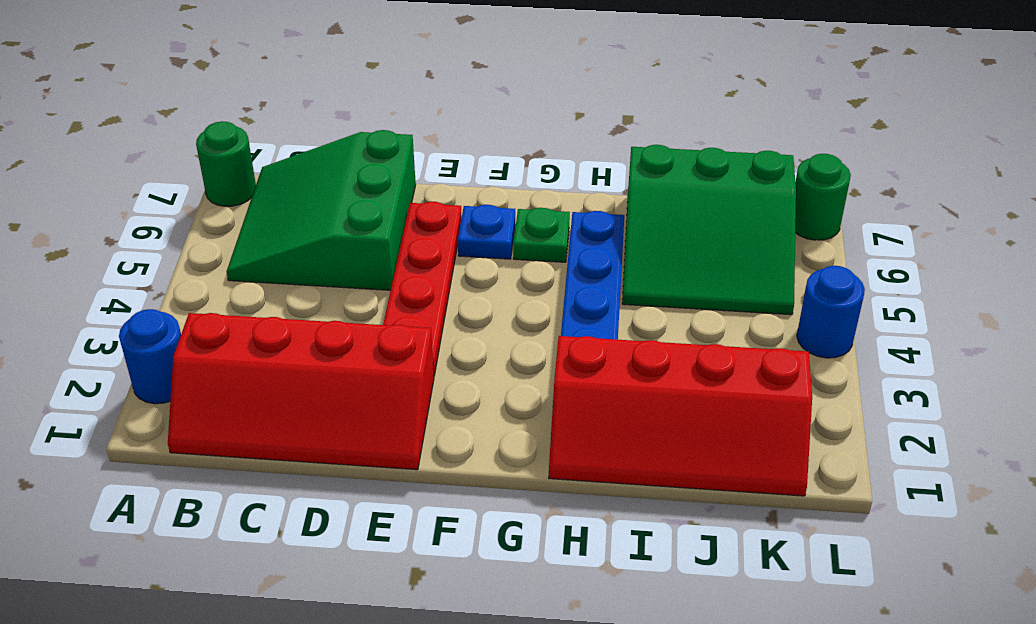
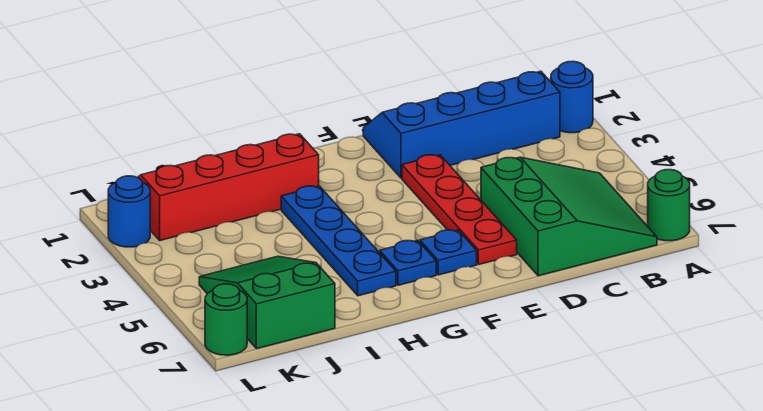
red 2x4 slope [168,313,434,470] -> blue 2x4 slope [363,71,560,178]
green 1x1 plate [513,208,570,262] -> blue 1x1 plate [380,240,436,285]
green 3x3 slope [622,145,796,315] -> green 2x3 slope [199,256,335,349]
blue 1x1 round brick [797,266,865,358] -> blue 1x1 round brick moved to [108,176,150,247]

